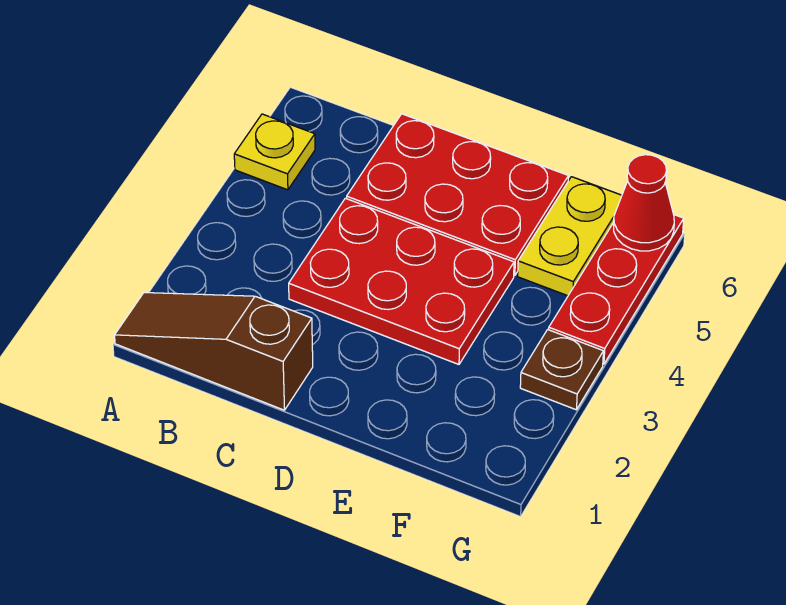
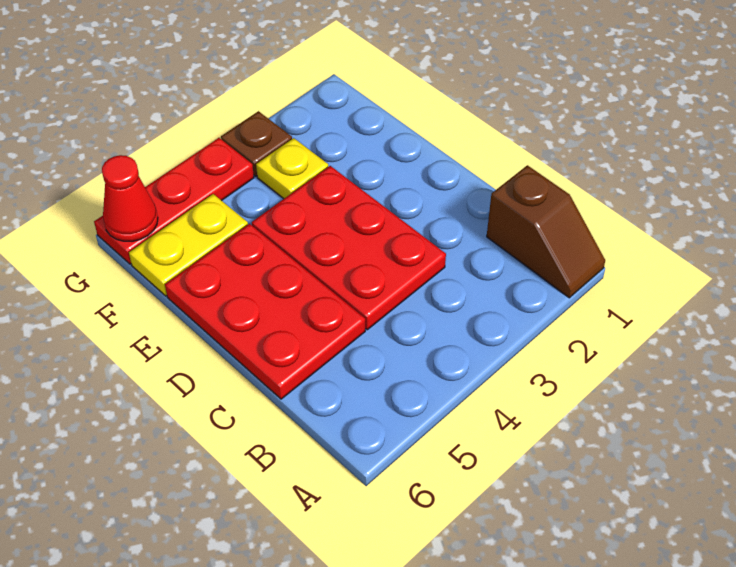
brown 1x3 slope [115,293,313,410] -> brown 1x2 slope [487,165,605,298]
yellow 1x1 plate [234,114,315,190] -> yellow 1x1 plate moved to [256,138,329,199]

